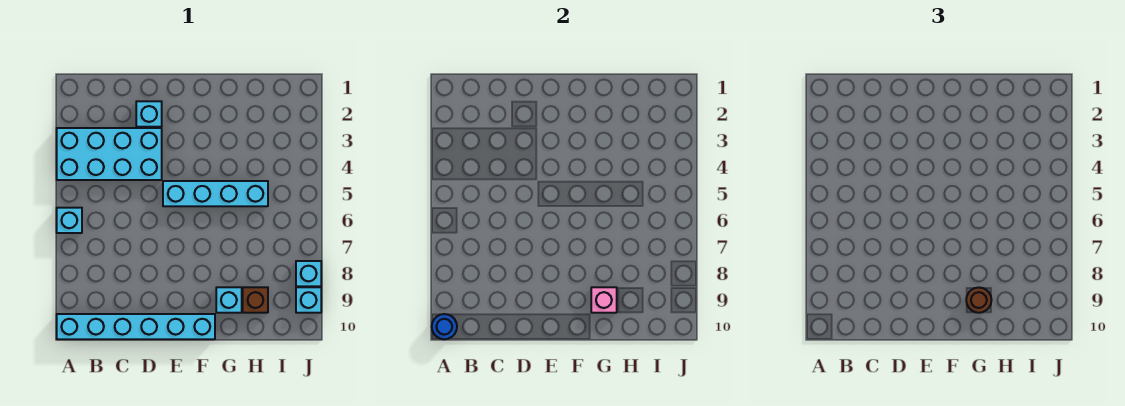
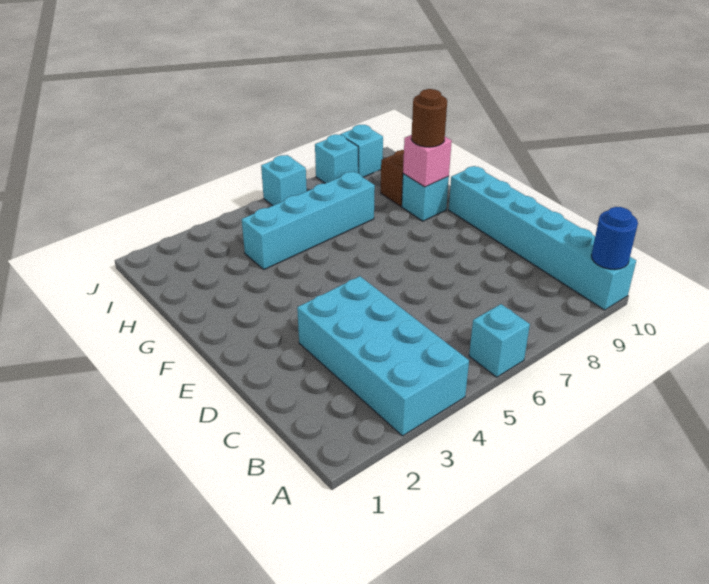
cyan 1x1 brick [136,101,162,127] -> cyan 1x1 brick moved to [261,155,307,205]
cyan 1x4 brick [163,181,268,206] -> cyan 1x4 brick turned to [242,172,375,269]

